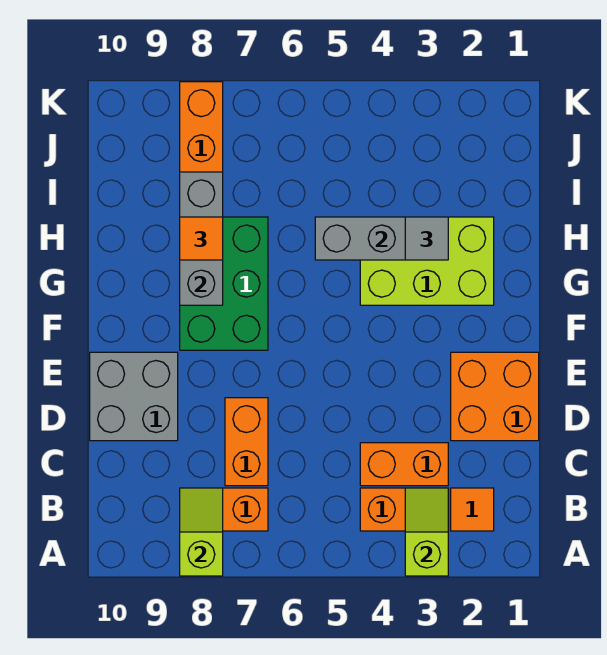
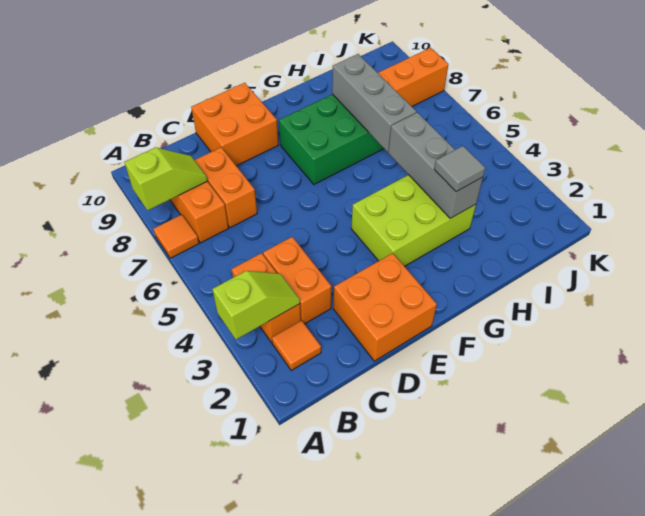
orange 1x2 brick [225,398,268,486] -> orange 1x2 brick turned to [195,147,257,228]
grey 2x2 brick [90,352,178,441] -> orange 2x2 brick [191,83,278,166]
lime 2x3 brick [360,217,494,305] -> lime 2x3 brick turned to [351,175,476,266]
grey 1x3 brick [180,172,223,305] -> grey 1x3 brick turned to [332,54,416,152]
orange 1x1 tile [180,217,223,260] -> orange 1x1 tile moved to [154,215,199,258]

